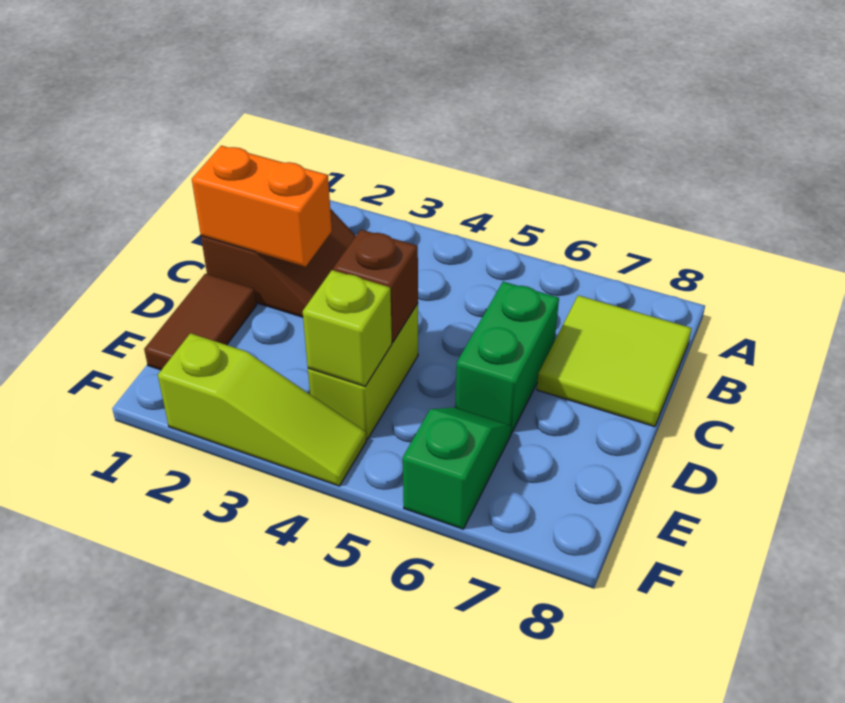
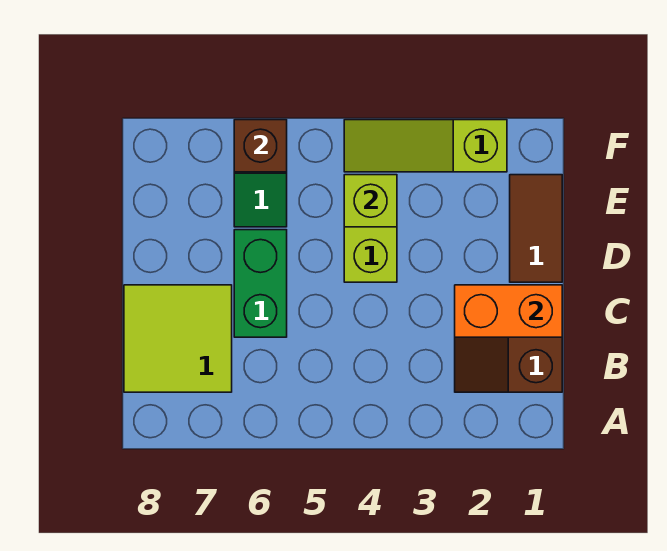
brown 1x1 brick [333,230,418,342] -> brown 1x1 brick moved to [234,120,287,172]

